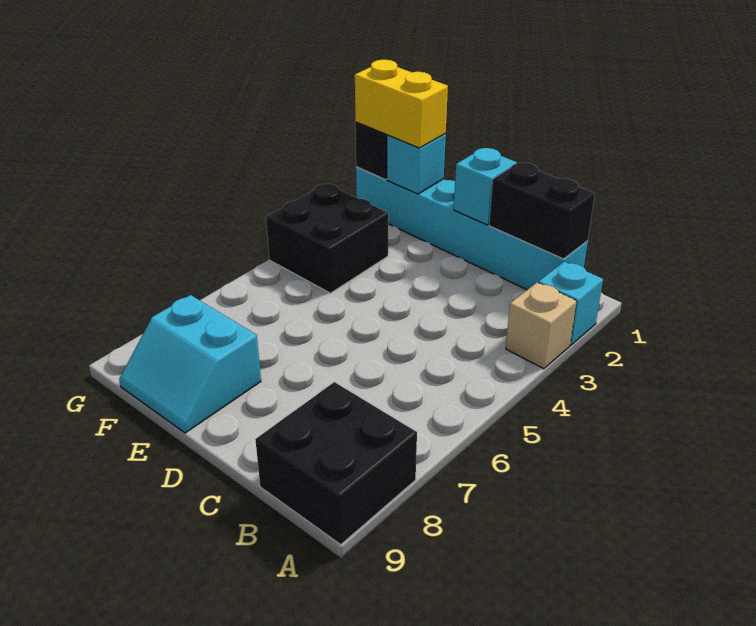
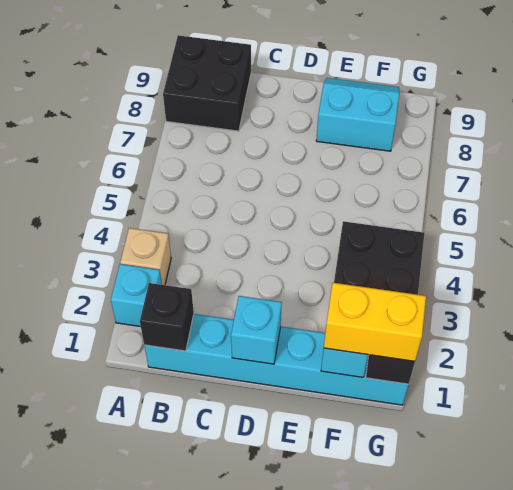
black 1x2 brick [489,163,595,259] -> black 1x1 brick [140,283,194,351]

